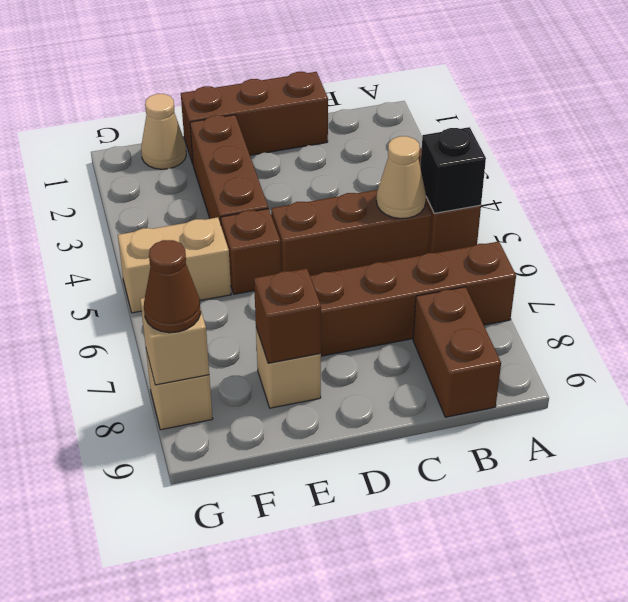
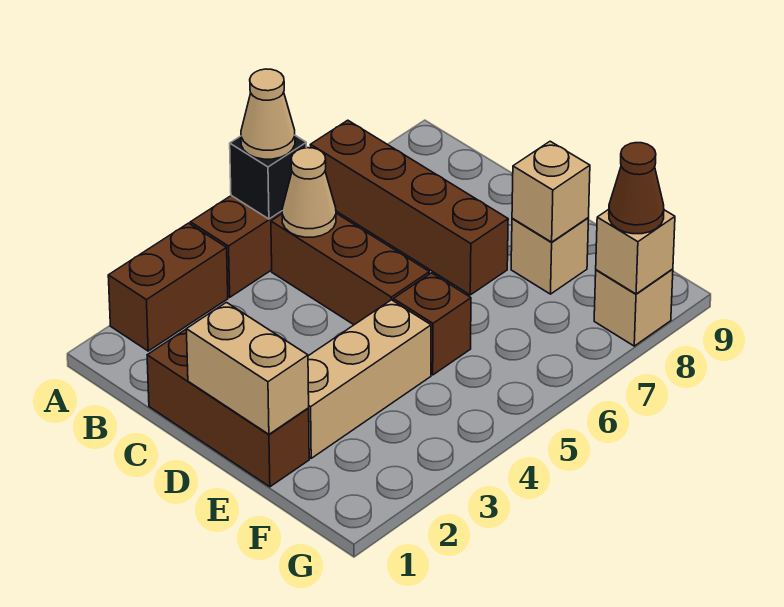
brown 1x2 brick [413,287,501,417] -> brown 1x2 brick moved to [108,223,228,351]
brown 1x3 brick [190,115,268,224] -> tan 1x3 brick [308,300,431,458]
brown 1x1 brick [254,268,321,363] -> tan 1x1 brick [512,141,590,242]
tan 1x1 cone [141,94,186,169] -> tan 1x1 cone moved to [241,69,295,159]
tan 1x2 brick [118,217,231,313] -> tan 1x2 brick moved to [186,302,309,434]

